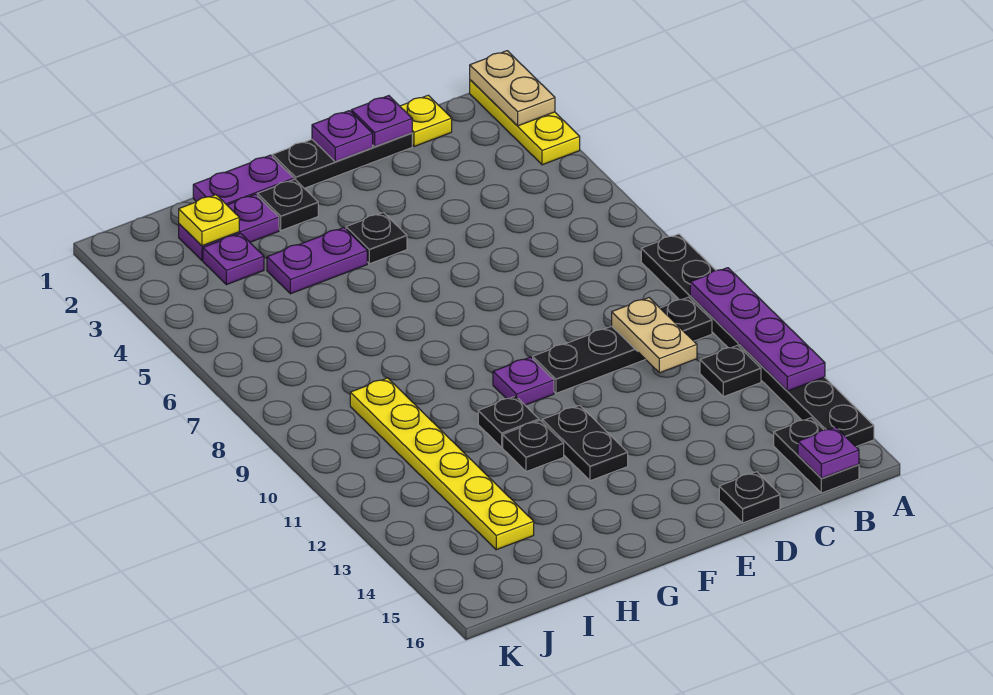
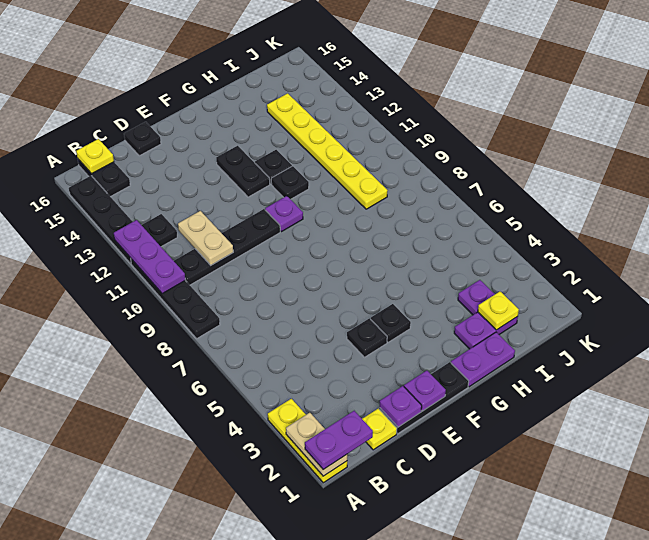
purple 1x4 plate [690,268,825,391] -> purple 1x3 plate [114,220,185,293]
purple 1x1 plate [798,427,859,478] -> yellow 1x1 plate [76,139,114,174]
black 1x1 plate [257,179,318,230] -> black 1x1 plate moved to [347,318,387,357]
purple 1x2 plate [267,228,367,294] -> purple 1x2 plate moved to [305,411,373,470]

